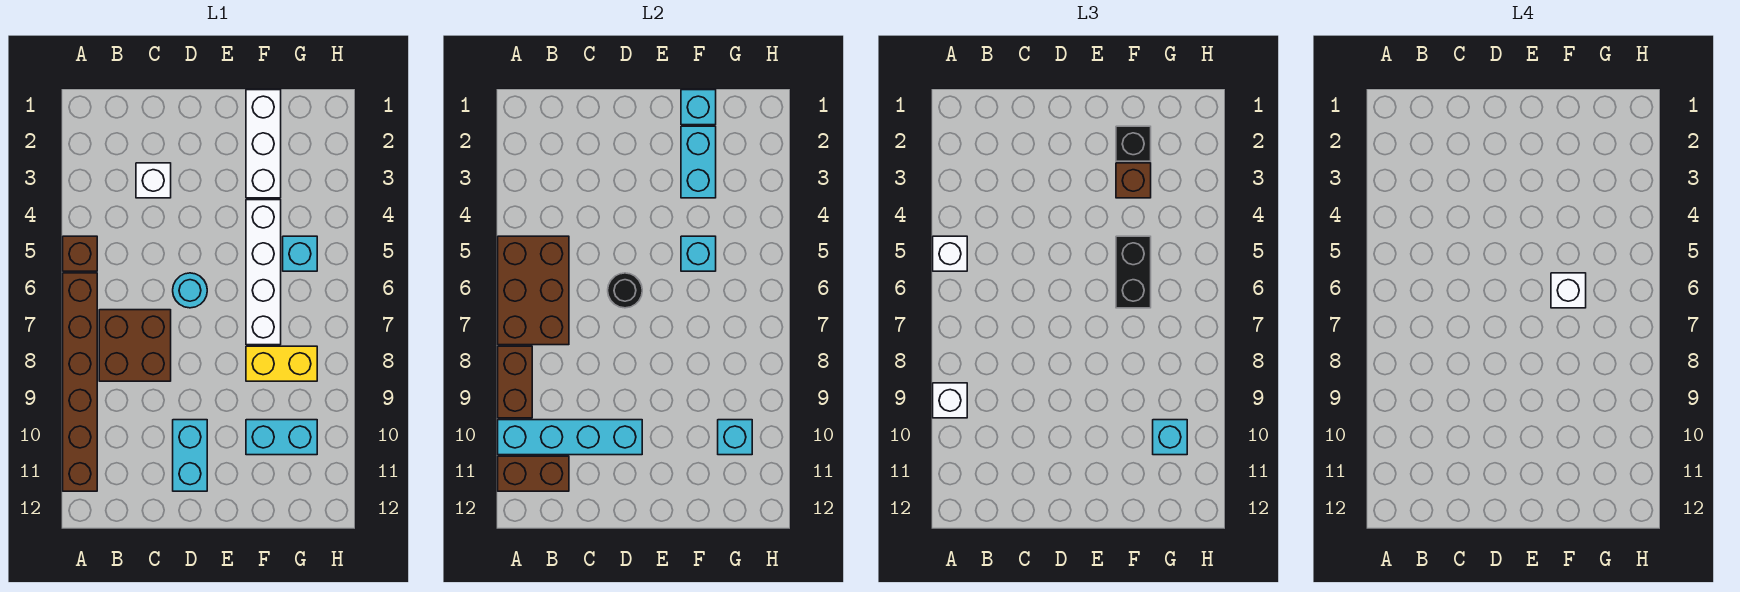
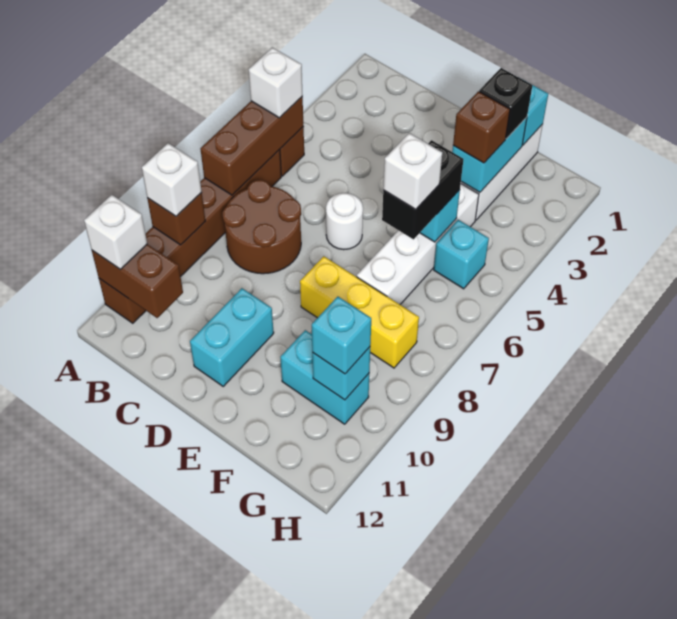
brown 2x3 brick [498,236,569,345] -> brown 1x3 brick [201,97,303,195]
brown 1x2 brick [498,346,532,418] -> brown 1x1 brick [147,193,205,245]
cyan 1x4 brick [498,420,642,455] -> none
brown 2x2 brick [99,310,171,381] -> brown 2x2 round brick [222,180,301,274]
white 1x1 brick [136,163,171,198] -> white 1x1 brick moved to [84,195,147,269]
cyan 1x1 round brick [173,273,207,308] -> white 1x1 round brick [326,193,363,250]
black 1x1 round brick [608,273,642,308] -> none
yellow 1x2 brick [246,346,317,381] -> yellow 1x3 brick [300,256,419,368]

